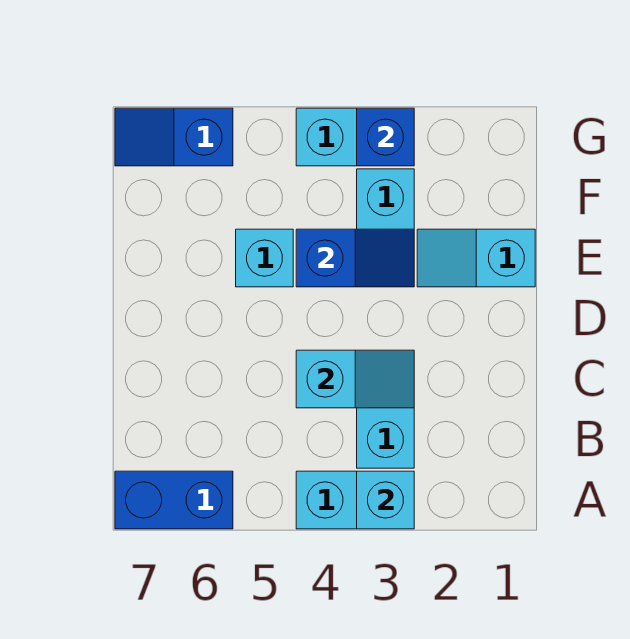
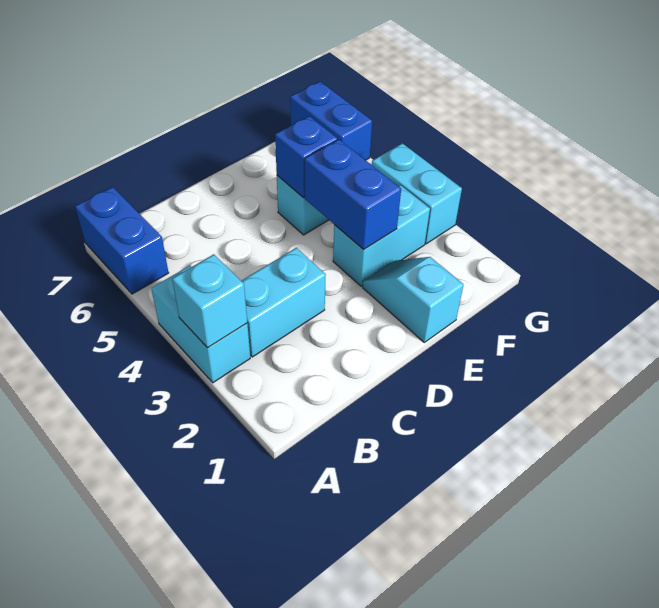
cyan 1x2 slope [296,350,414,408] -> none
blue 1x2 slope [296,229,414,287] -> blue 1x2 brick [305,140,401,250]
blue 1x1 brick [357,108,414,166] -> blue 1x1 brick moved to [275,116,337,198]
blue 1x2 slope [115,108,233,166] -> blue 1x2 brick [290,81,372,160]

